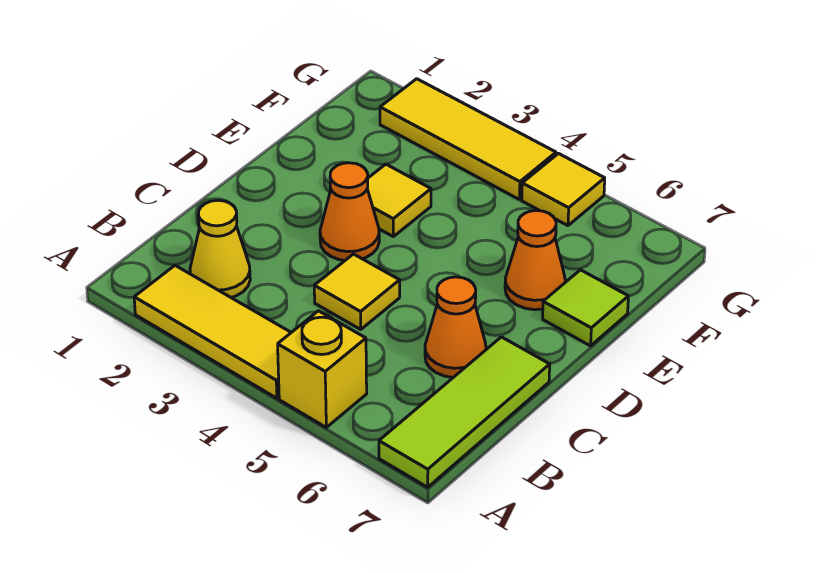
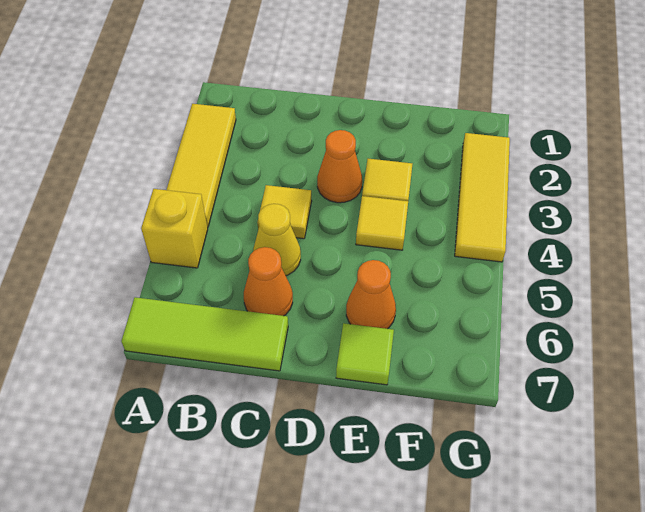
yellow 1x1 cone [190,200,250,297] -> yellow 1x1 cone moved to [253,204,301,276]
yellow 1x1 tile [522,154,605,226] -> yellow 1x1 tile moved to [356,196,408,250]

